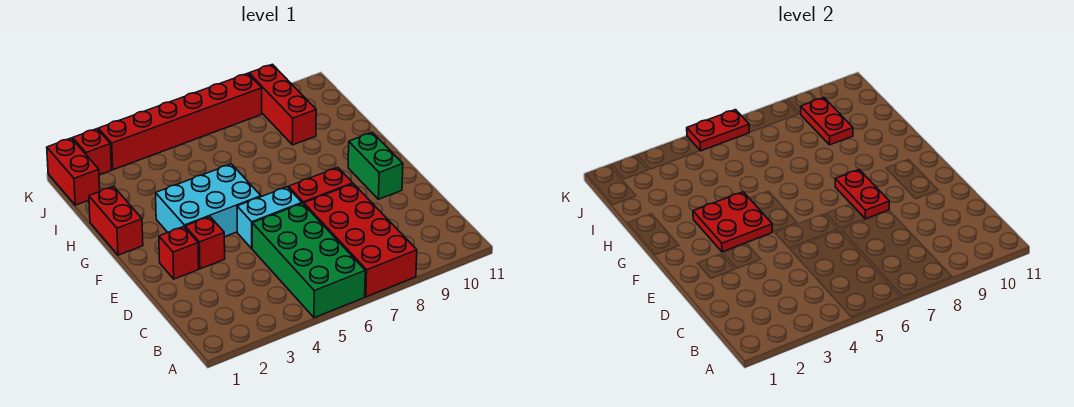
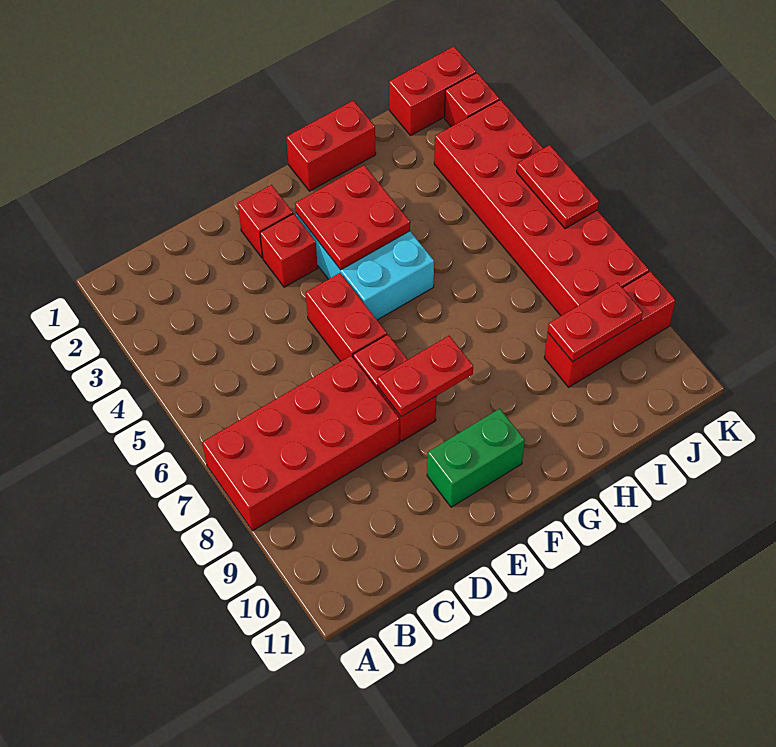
green 2x4 brick [252,203,365,318] -> none
cyan 1x2 brick [237,187,302,249] -> red 1x2 brick [306,273,387,362]
red 1x6 brick [98,73,262,170] -> red 2x6 brick [434,100,649,316]

